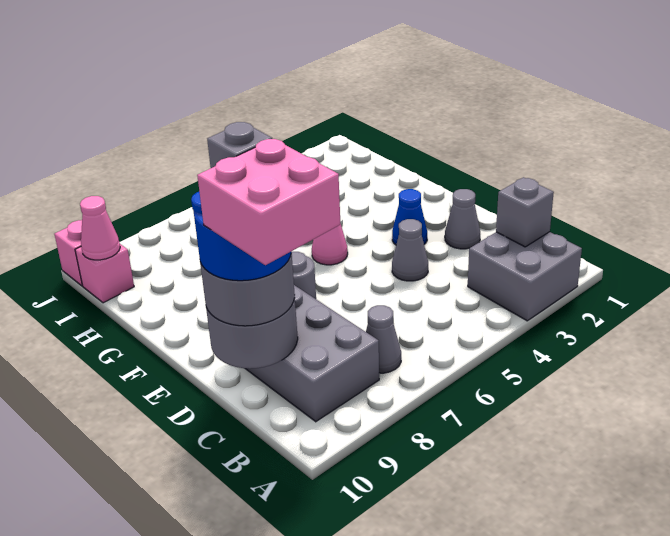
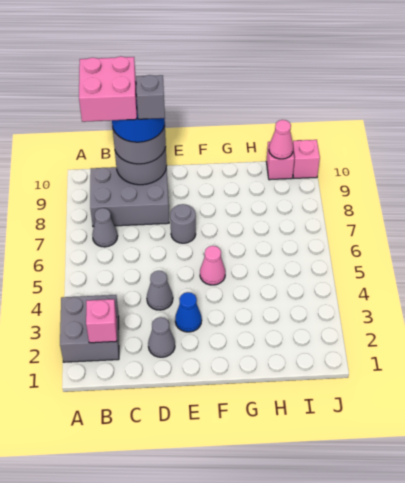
grey 1x1 brick [496,177,554,247] -> pink 1x1 brick [86,299,117,343]

